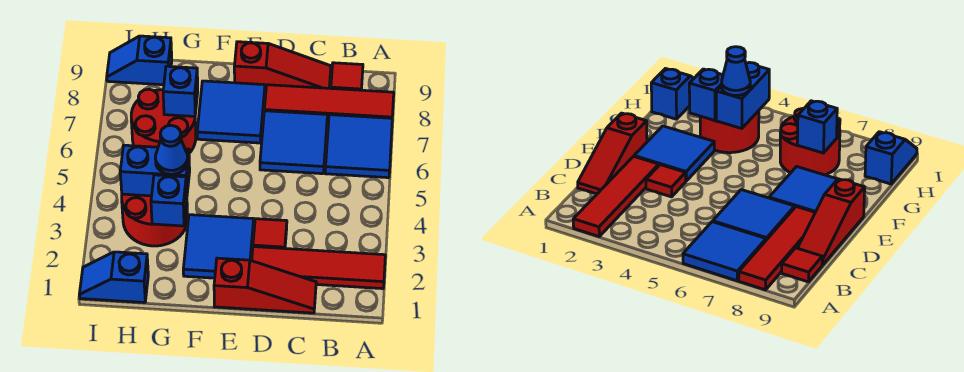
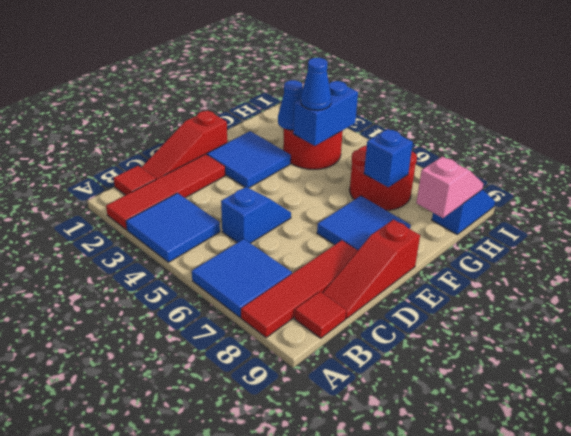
blue 2x2 tile [260,111,327,174] -> blue 2x2 tile moved to [126,193,220,262]
red 1x1 tile [253,219,287,248] -> red 1x1 tile moved to [114,166,156,195]
blue 1x1 brick [151,175,187,226] -> blue 1x1 cone [278,80,302,130]
none -> pink 1x2 slope [416,156,483,218]
blue 1x2 slope [79,252,148,303] -> blue 1x2 slope moved to [221,187,291,243]

